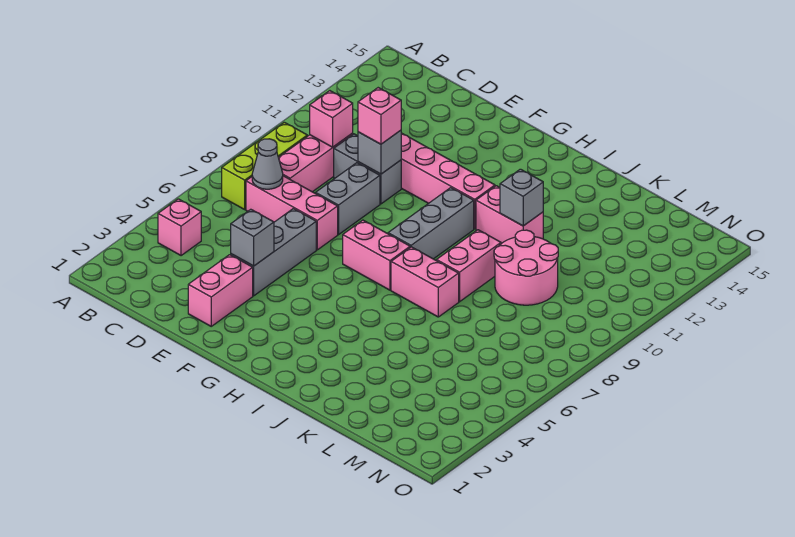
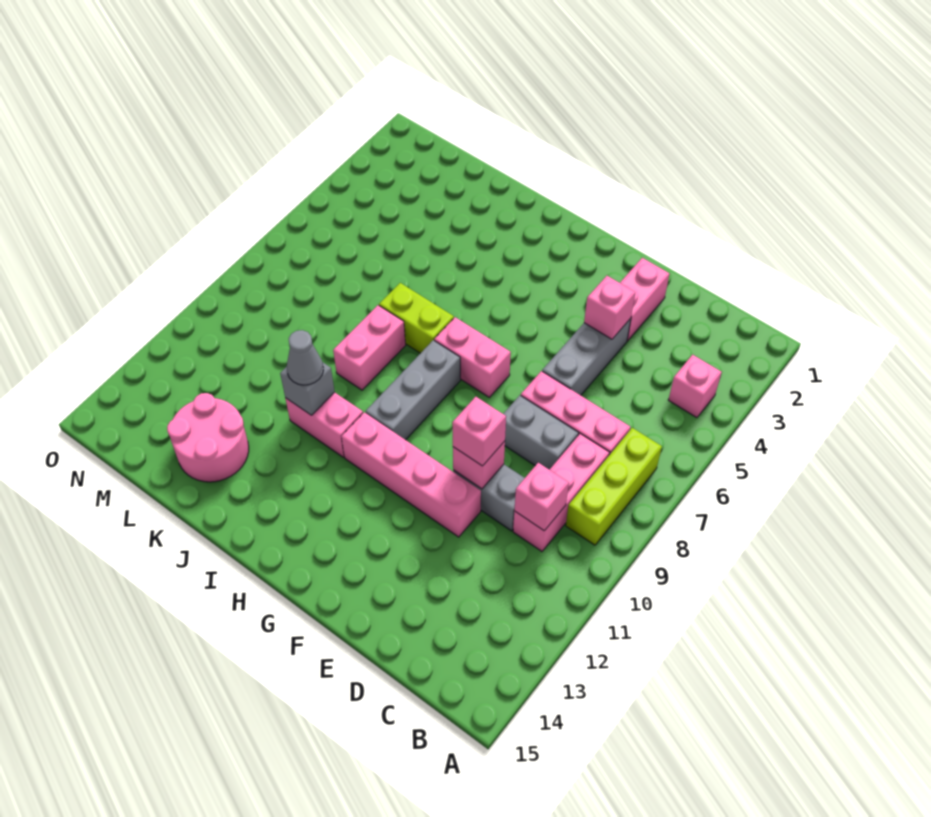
grey 1x1 cone [252,139,283,189] -> grey 1x1 cone moved to [287,330,323,385]
grey 1x1 brick [231,209,274,266] -> pink 1x1 brick [584,276,635,339]
grey 1x2 brick [316,163,380,235] -> grey 1x2 brick turned to [503,395,579,470]
grey 1x1 brick [358,130,401,174] -> pink 1x1 brick [453,441,505,489]
pink 1x2 brick [391,247,459,317] -> lime 1x2 brick [379,283,454,353]
pink 2x2 round brick [494,230,558,305] -> pink 2x2 round brick moved to [167,393,249,482]

